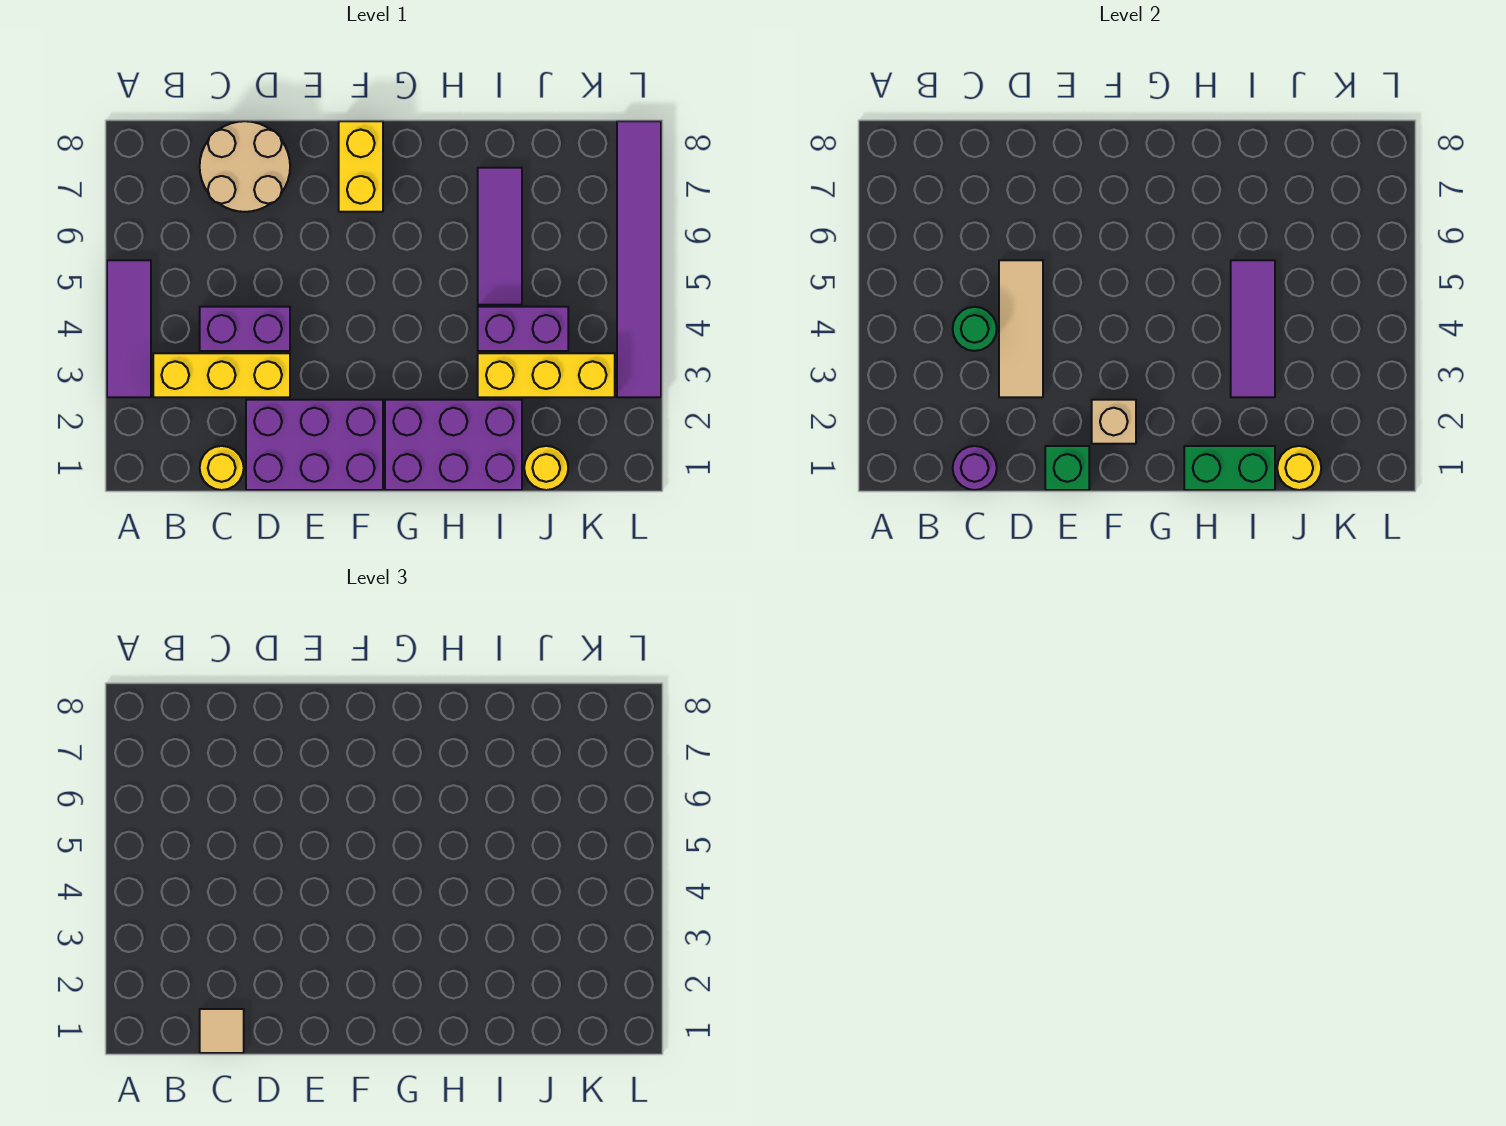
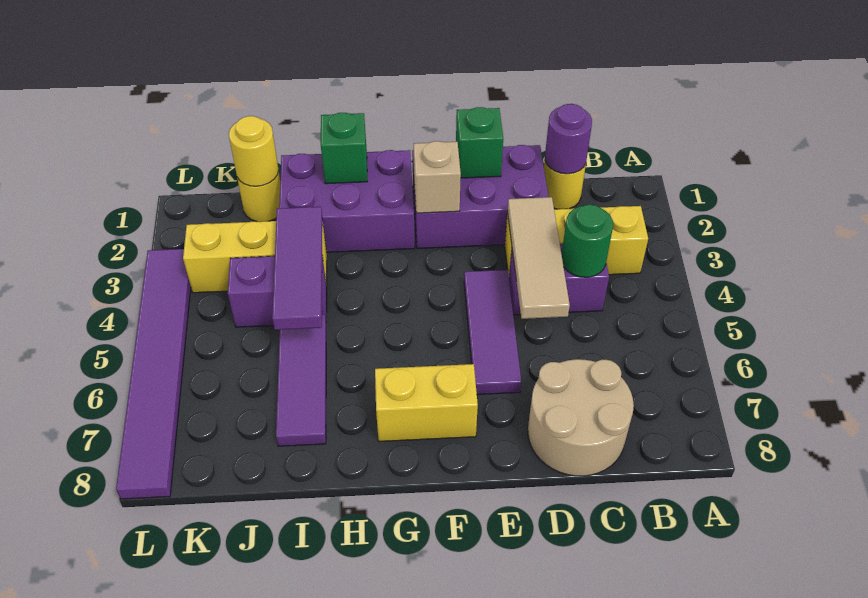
purple 1x3 tile [107,260,151,397] -> purple 1x3 tile moved to [464,270,522,395]
tan 1x1 tile [200,1009,244,1053] -> none
yellow 1x2 brick [339,121,383,212] -> yellow 1x2 brick turned to [375,364,478,441]
green 1x2 brick [1184,446,1275,490] -> green 1x1 brick [321,113,367,184]

